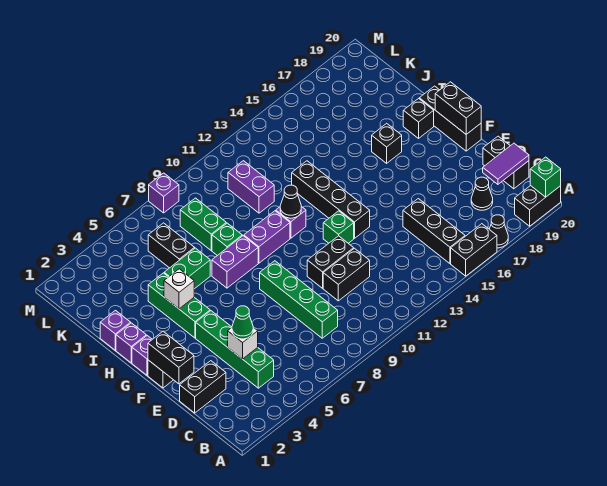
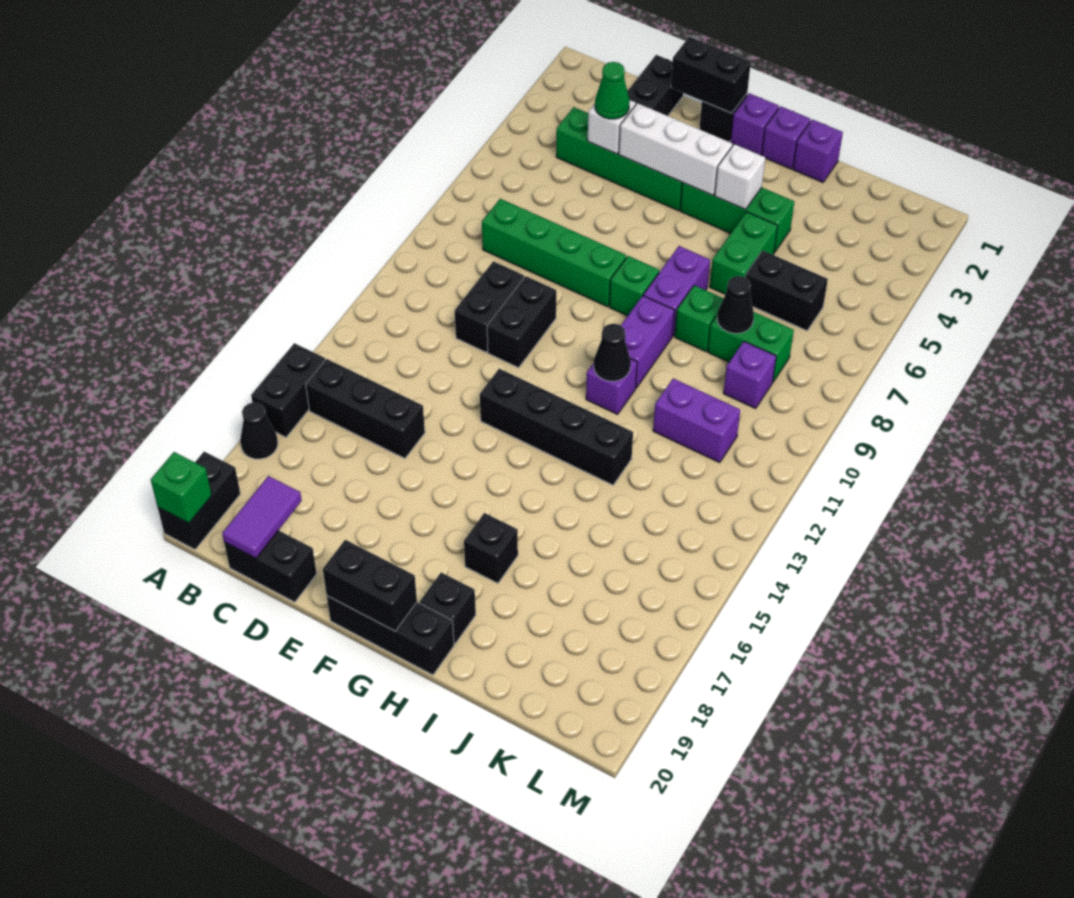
black 1x1 cone [471,177,493,210] -> black 1x1 cone moved to [717,276,754,333]
none -> white 1x3 brick [619,103,732,195]
green 1x1 brick [323,211,354,243] -> green 1x1 brick moved to [609,256,659,316]
purple 1x1 brick [149,173,179,213] -> purple 1x1 brick moved to [723,341,776,408]

